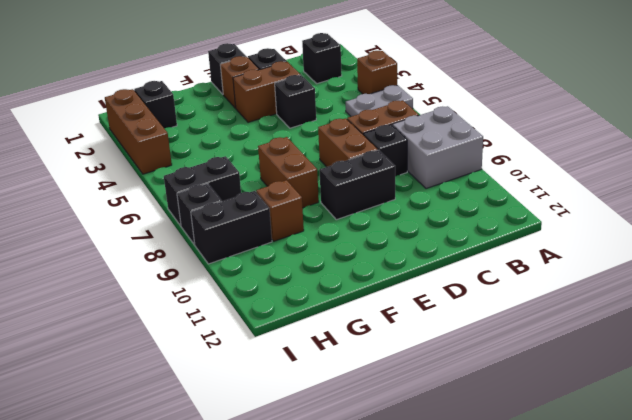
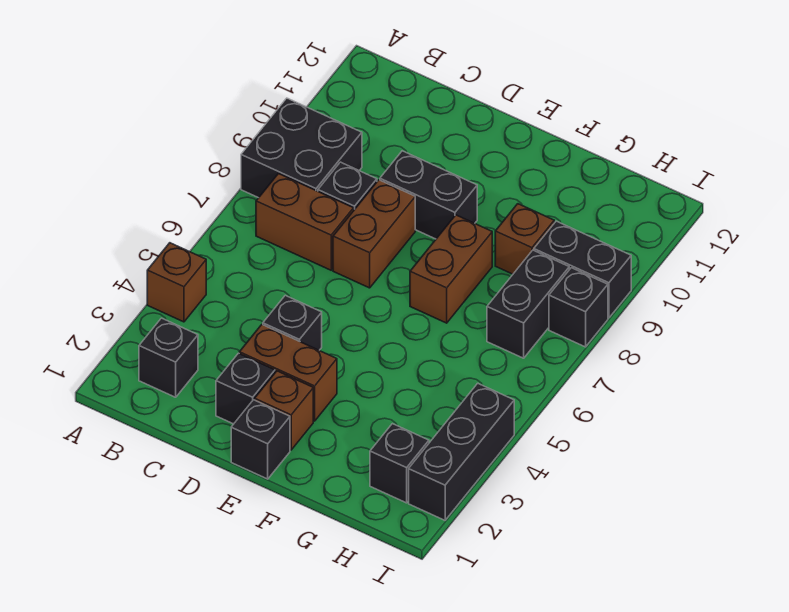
grey 1x2 plate [346,85,413,117] -> none
grey 2x2 brick [393,106,483,189] -> black 2x2 brick [241,98,362,198]
black 1x2 brick [164,156,241,226] -> black 1x2 brick turned to [487,250,569,358]
brown 1x3 brick [105,89,172,174] -> black 1x3 brick [409,383,514,520]

